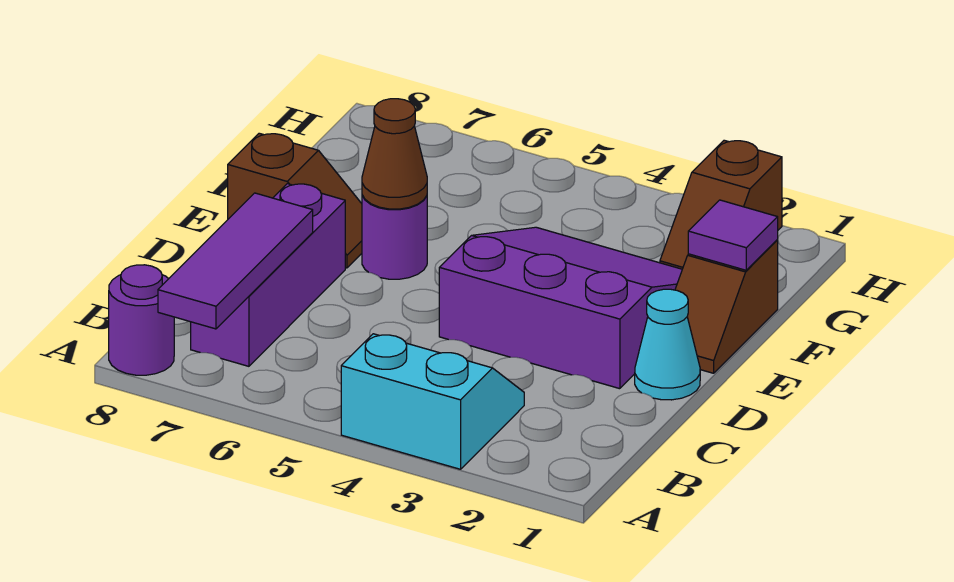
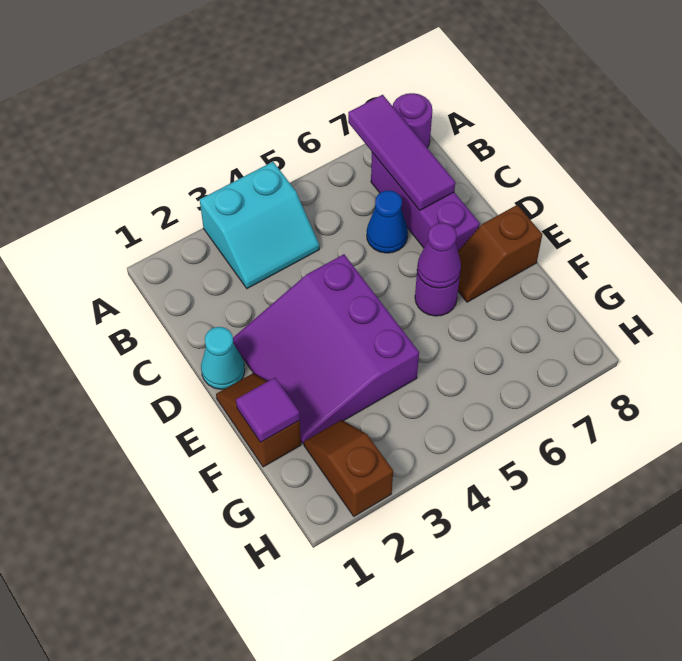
none -> blue 1x1 cone [367,190,408,253]
purple 3x3 slope [439,227,682,389] -> purple 3x3 slope turned to [233,254,419,444]
brown 1x1 cone [362,99,427,209] -> purple 1x1 cone [417,223,461,288]

